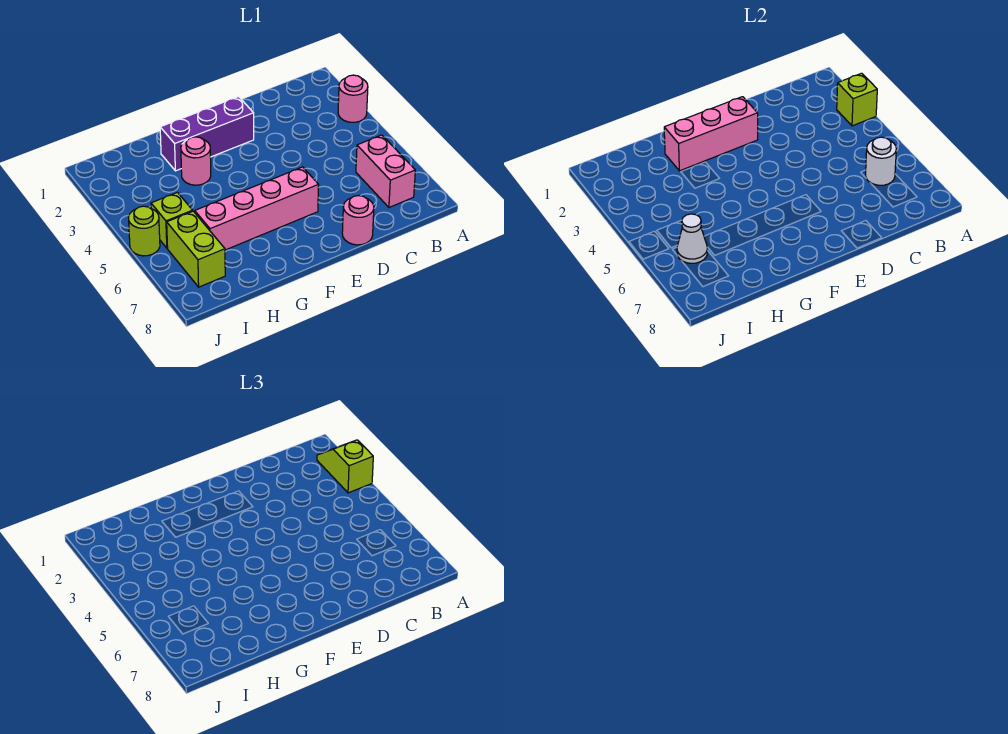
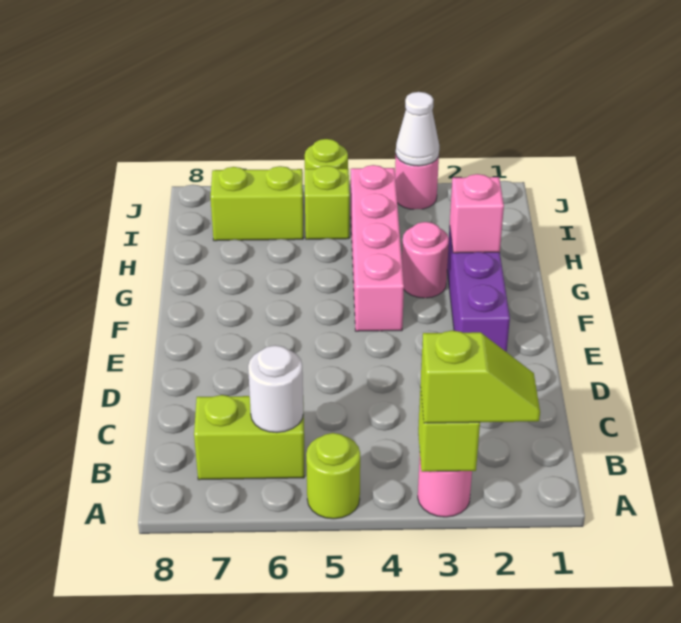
none -> lime 1x1 round brick [306,433,360,519]
pink 1x2 brick [356,135,415,207] -> lime 1x2 brick [194,395,304,480]
pink 1x1 round brick [342,196,374,245] -> pink 1x1 round brick moved to [395,156,439,210]
pink 1x3 brick [664,97,758,171] -> pink 1x1 brick [450,174,504,253]
pink 1x4 brick [195,167,319,250] -> pink 1x4 brick moved to [351,165,404,331]
white 1x1 cone [677,214,707,263] -> white 1x1 cone moved to [396,92,439,166]

